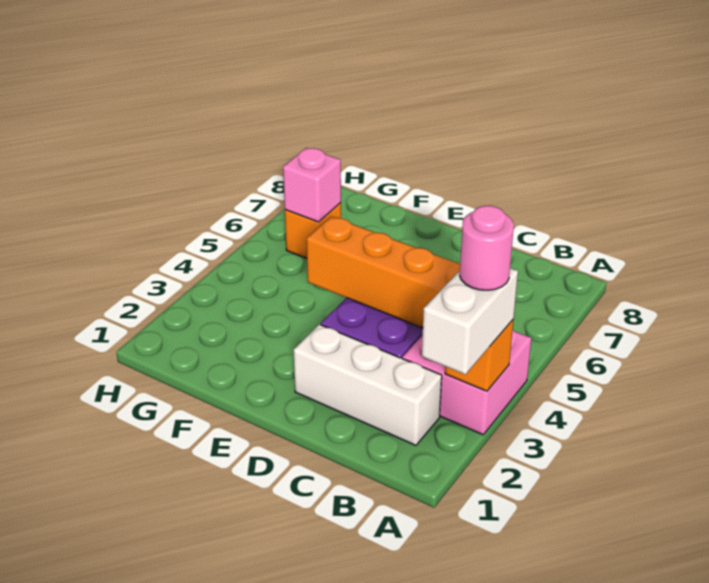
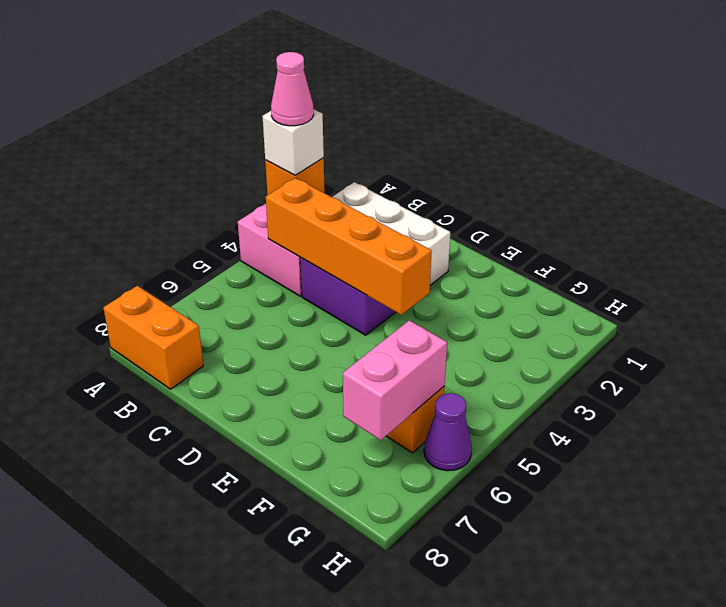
white 1x2 brick [422,268,518,374] -> white 1x1 brick [263,109,324,175]
pink 1x1 round brick [460,206,514,290] -> pink 1x1 cone [271,52,314,126]
none -> orange 1x2 brick [103,286,203,389]
pink 1x1 brick [283,148,341,222] -> pink 1x2 brick [343,320,447,440]
none -> purple 1x1 cone [424,393,472,471]

